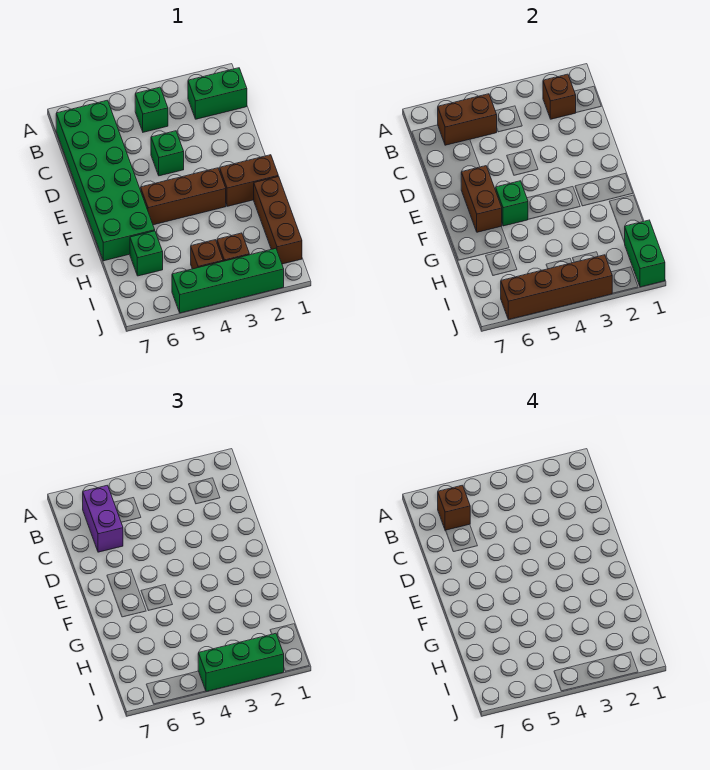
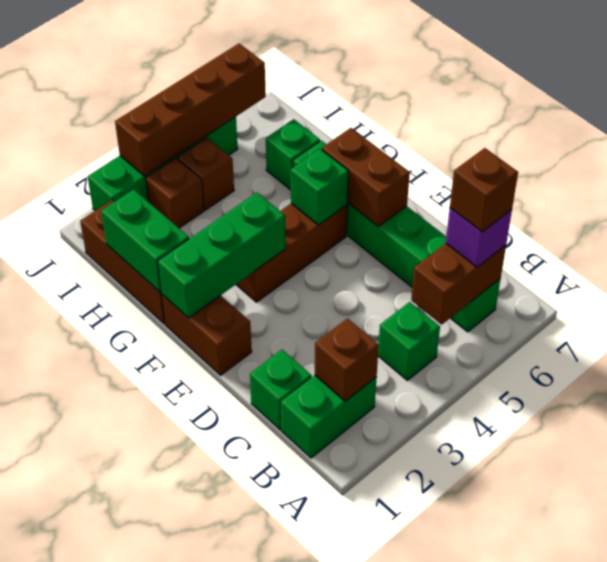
green 2x6 brick [56,100,155,261] -> green 1x6 brick [293,141,500,332]
purple 1x2 brick [83,485,123,552] -> purple 1x1 brick [446,208,512,267]
green 1x1 brick [151,131,184,176] -> green 1x1 brick moved to [250,350,312,430]
brown 1x2 brick [220,155,278,206] -> brown 1x2 brick turned to [162,295,252,375]
green 1x2 brick [625,220,665,287] -> green 1x2 brick moved to [101,189,189,292]
green 1x3 brick [198,633,284,692] -> green 1x3 brick moved to [158,193,286,318]

